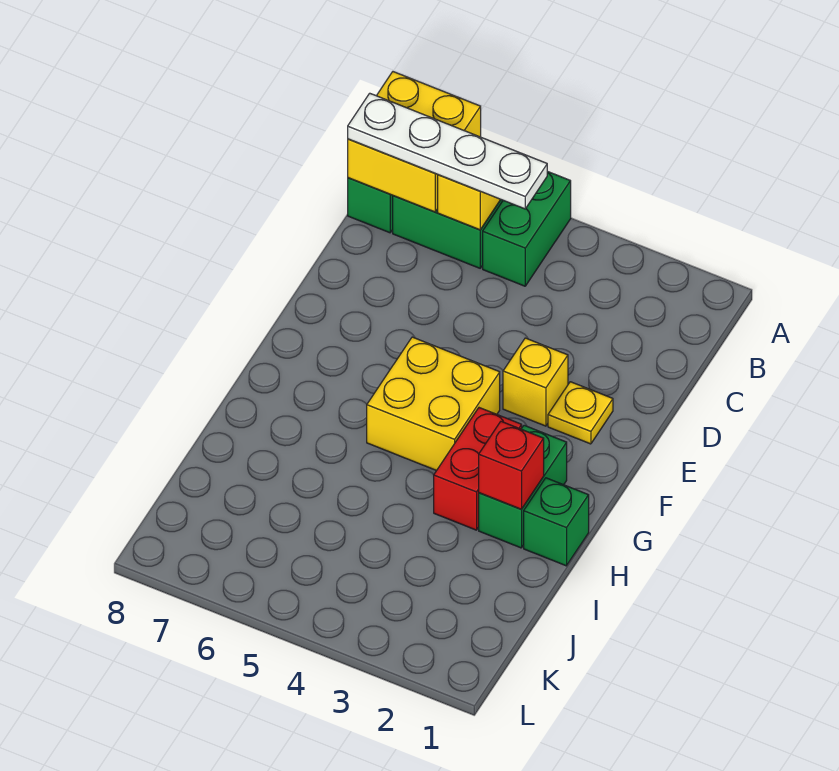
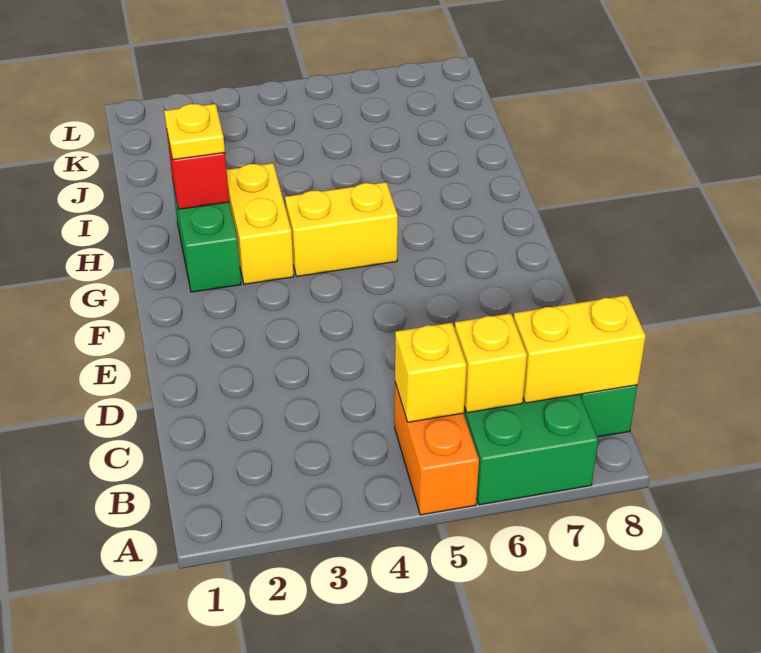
green 1x2 brick [483,171,571,286] -> orange 1x2 brick [395,383,479,515]
yellow 2x2 brick [348,72,481,212] -> yellow 1x2 brick [514,295,646,403]
white 1x4 plate [348,93,547,209] -> none
yellow 1x1 plate [548,382,613,444] -> yellow 1x1 plate moved to [164,104,225,160]
yellow 1x1 brick [503,338,568,426] -> yellow 1x1 brick moved to [395,323,467,422]
yellow 2x2 brick [367,337,500,471] -> yellow 1x2 brick [285,182,398,276]
red 1x2 brick [434,408,522,530] -> yellow 1x2 brick [226,163,294,284]
green 1x1 brick [524,478,589,566] -> none

